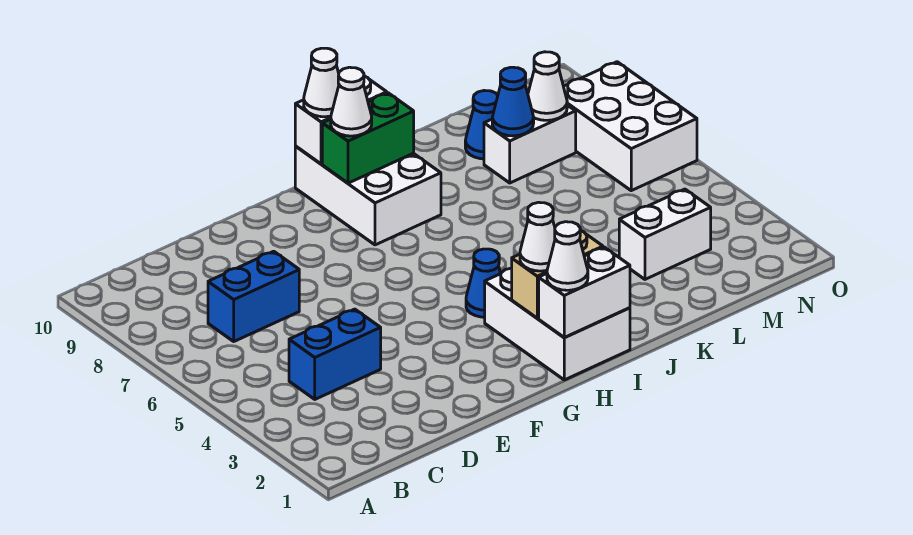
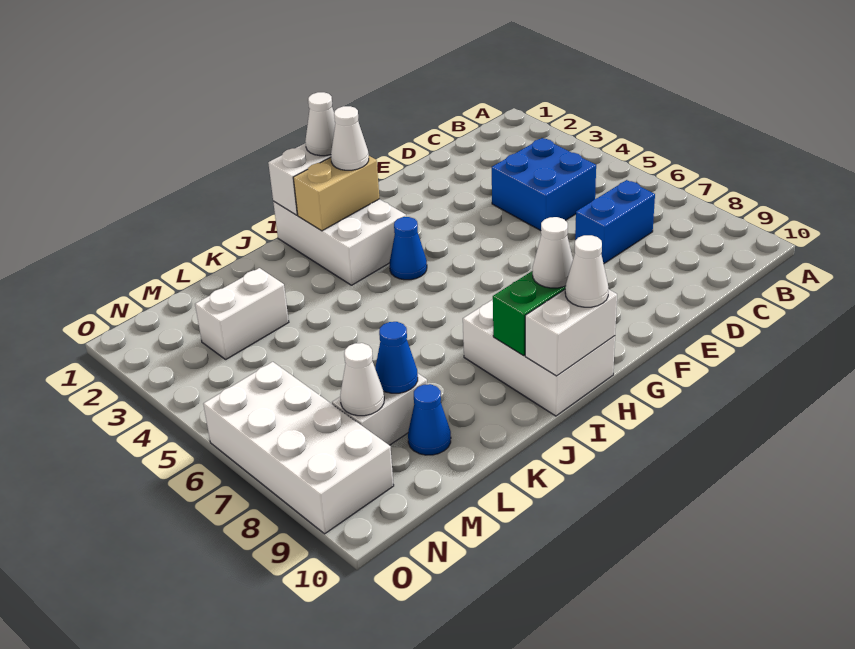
blue 1x2 brick [289,309,381,399] -> blue 2x2 brick [492,138,596,230]
white 2x3 brick [563,62,697,191] -> white 2x4 brick [203,362,394,534]

